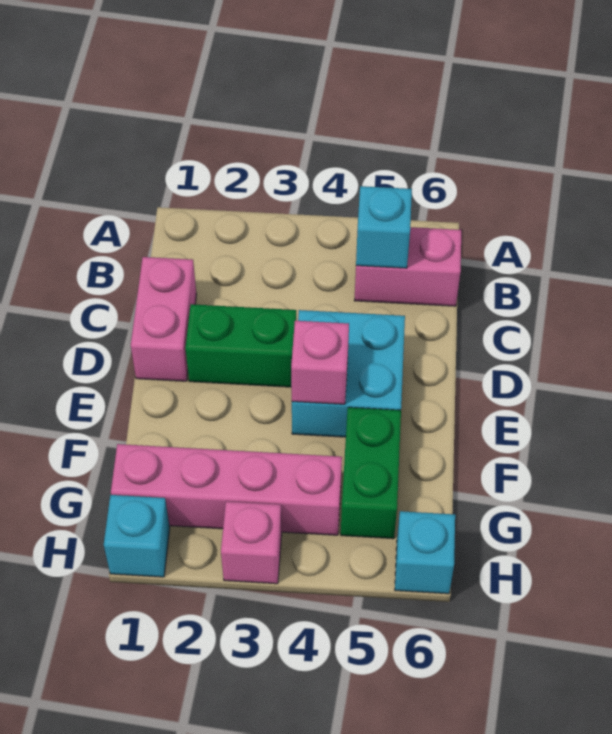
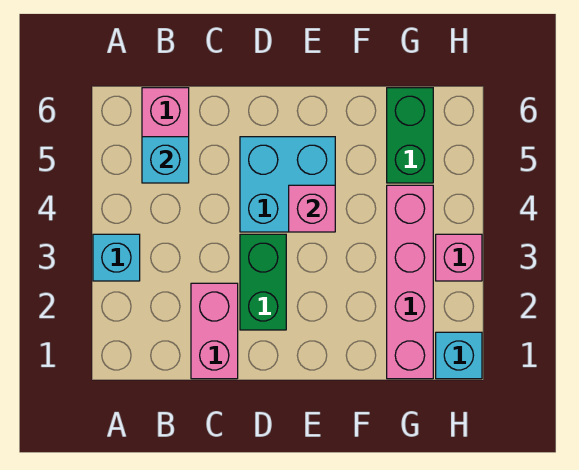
pink 1x2 brick [131,257,196,381] -> pink 1x2 brick turned to [191,283,238,379]
green 1x2 brick [341,407,401,539] -> green 1x2 brick turned to [387,88,433,183]
cyan 1x1 brick [395,511,455,594] -> cyan 1x1 brick moved to [93,234,140,281]

